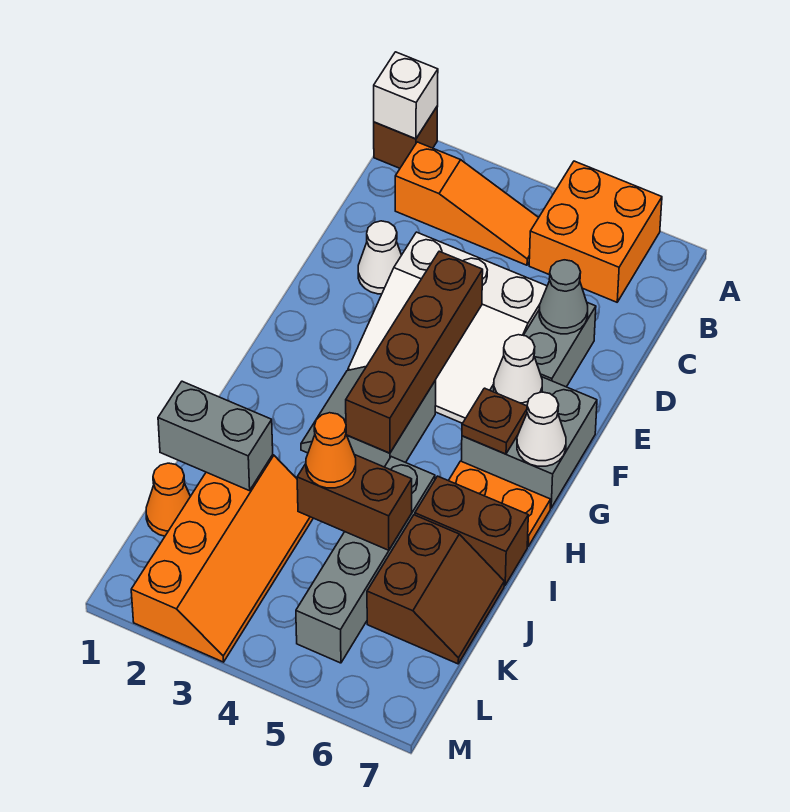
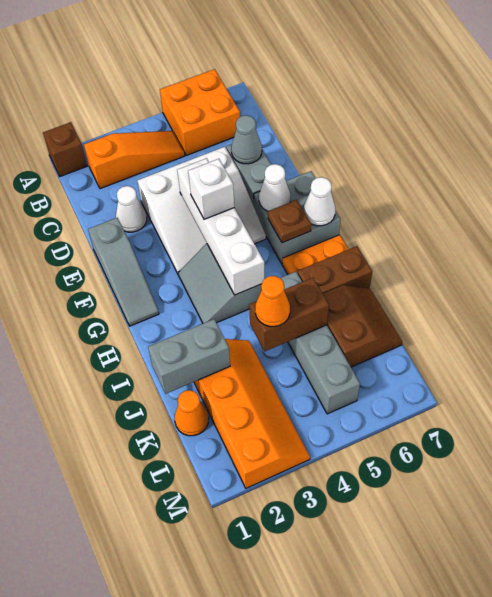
white 1x1 brick [374,52,438,139] -> white 1x1 brick moved to [188,159,234,219]
none -> grey 1x3 slope [88,218,159,326]
brown 1x4 brick [346,251,483,453] -> white 1x4 brick [177,158,264,295]

